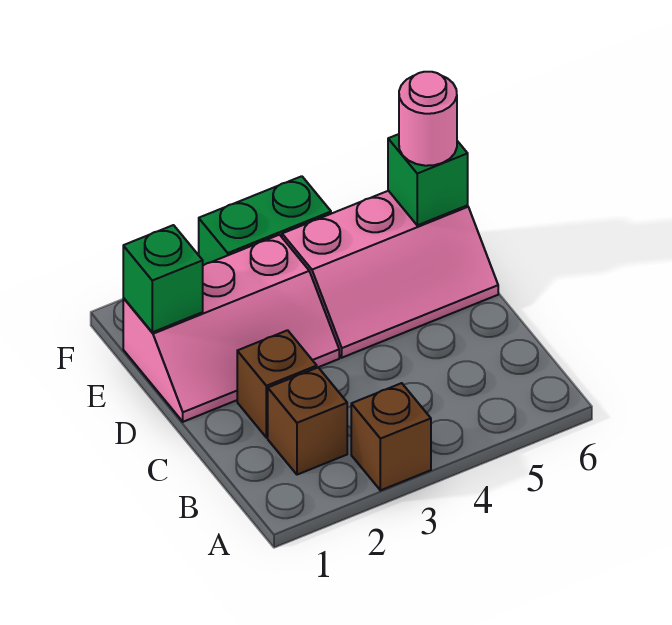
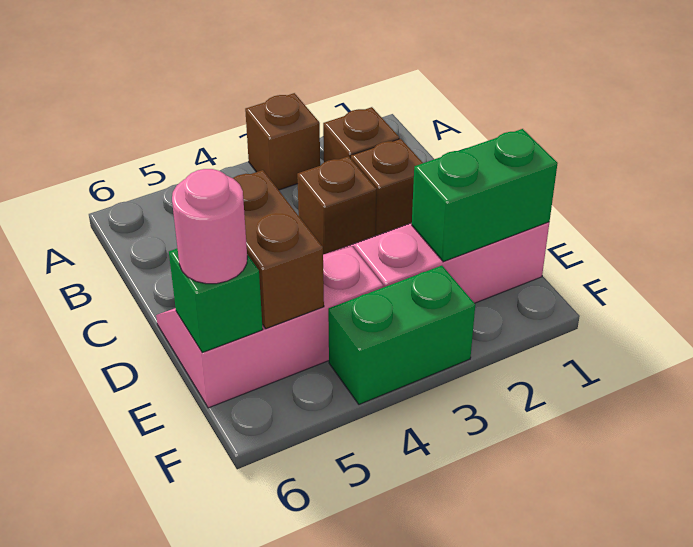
none -> brown 1x1 brick [297,156,376,254]
none -> brown 1x2 brick [233,170,324,329]
green 1x1 brick [123,225,203,332] -> green 1x2 brick [412,129,558,262]

